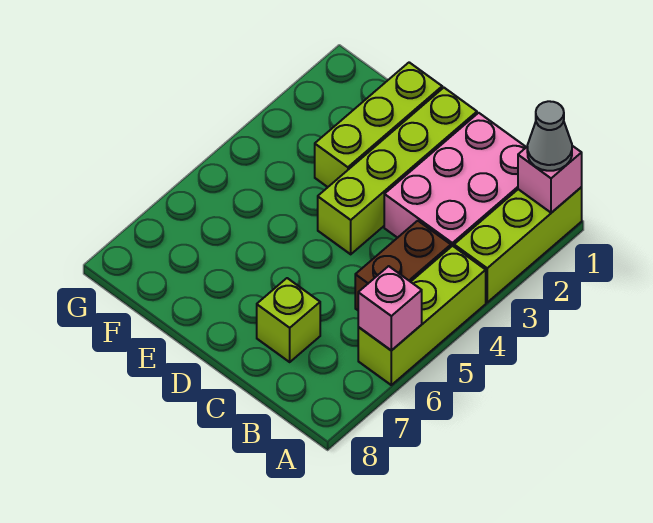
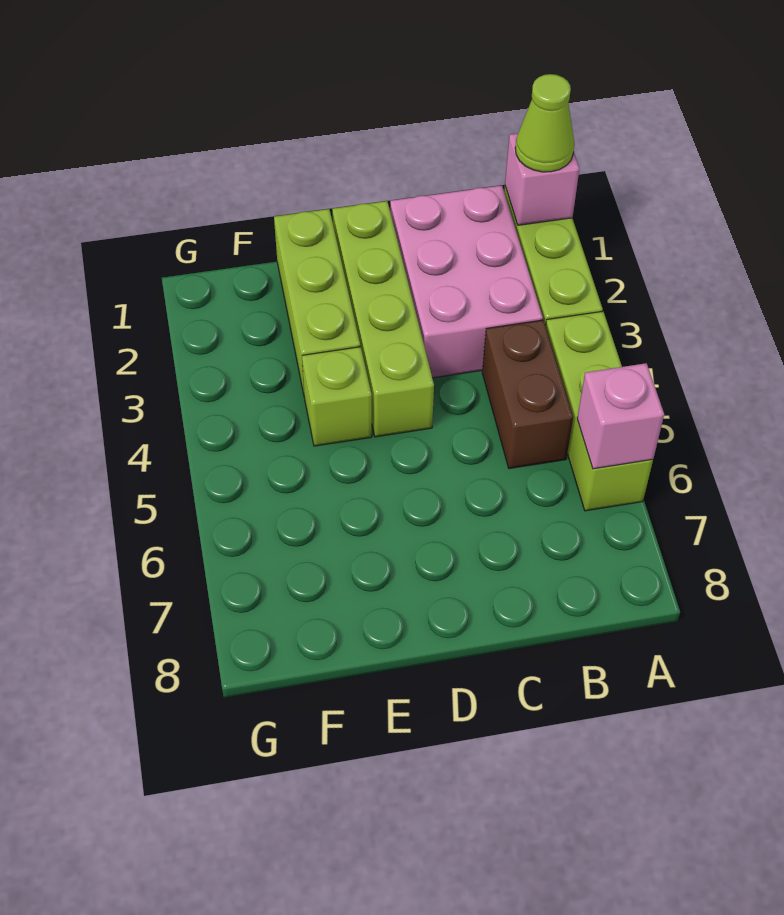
grey 1x1 cone [527,101,572,171] -> lime 1x1 cone [515,74,574,172]
lime 1x1 brick [257,278,320,362] -> lime 1x1 brick moved to [302,347,372,446]

